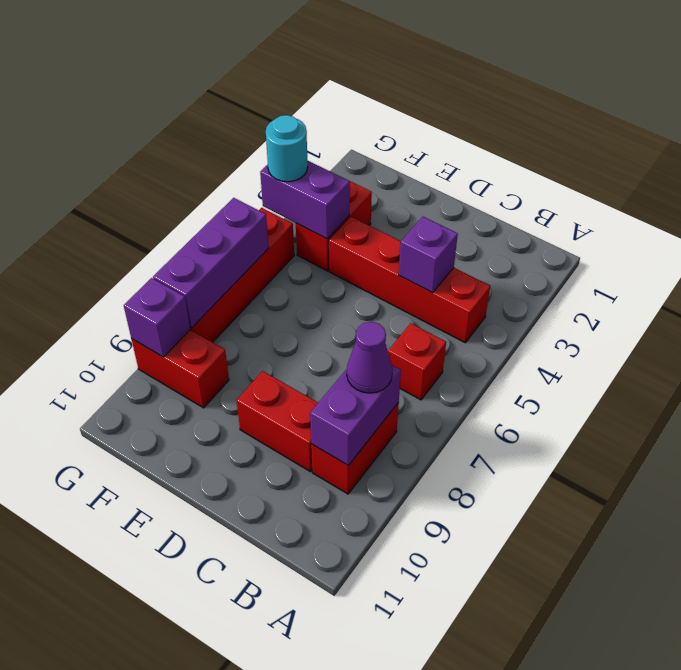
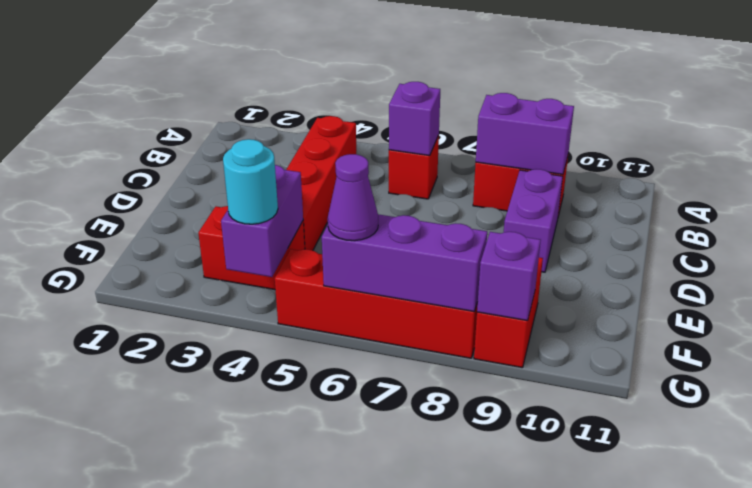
purple 1x1 cone [347,322,393,393] -> purple 1x1 cone moved to [328,154,378,241]
purple 1x1 brick [399,217,458,293] -> purple 1x1 brick moved to [389,82,440,156]
red 1x2 brick [236,371,318,472] -> purple 1x2 brick [504,169,563,272]

